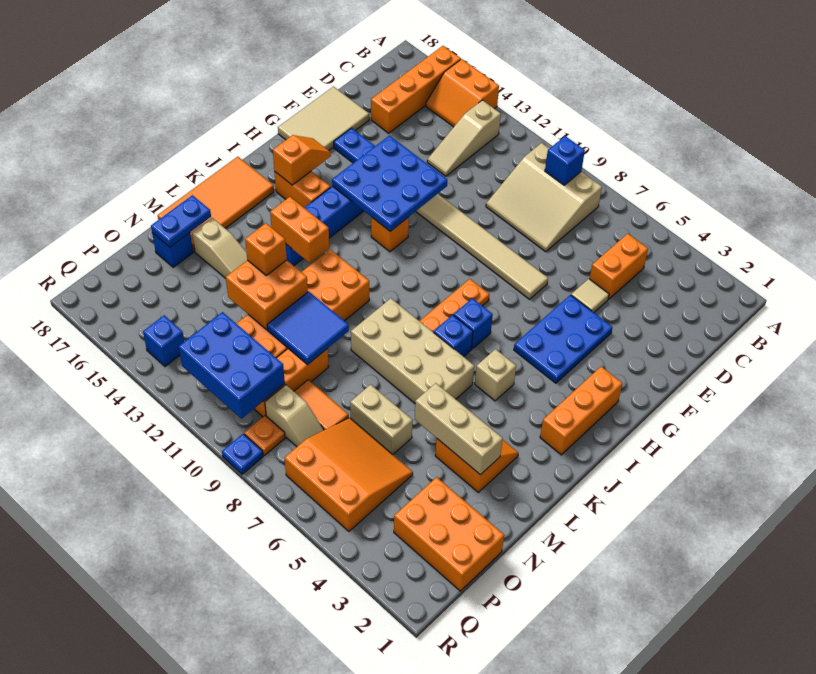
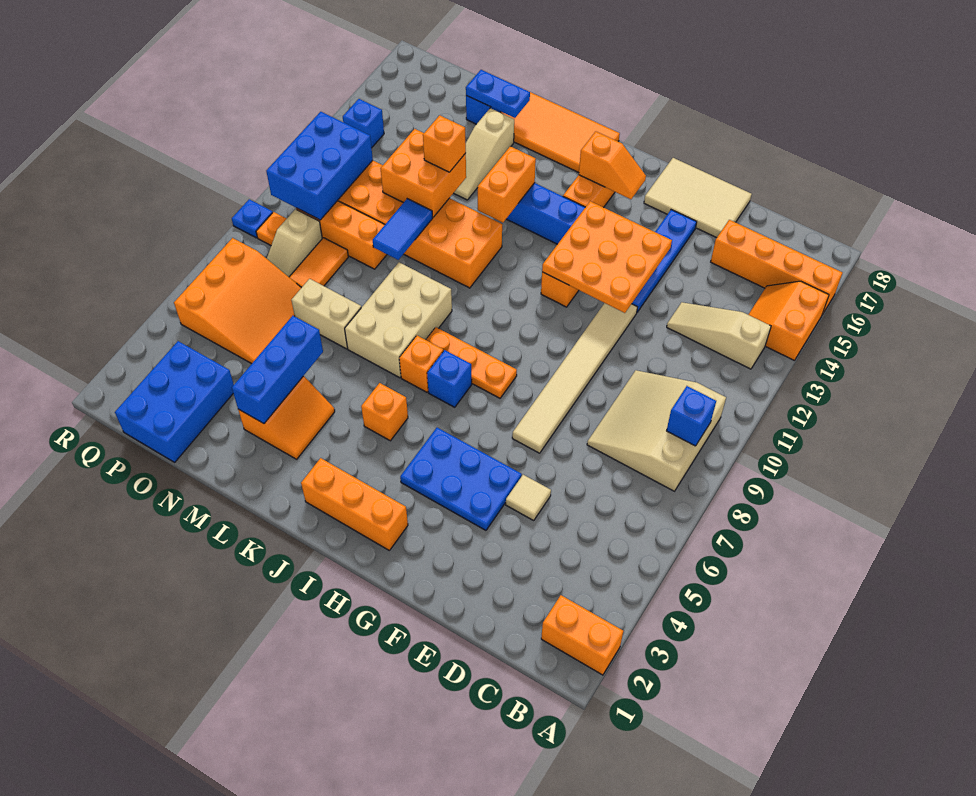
orange 1x2 brick [590,234,648,299] -> orange 1x2 brick moved to [541,595,623,675]
blue 3x3 plate [332,136,447,231] -> orange 3x3 plate [542,201,672,313]
tan 1x1 brick [475,349,516,401] -> orange 1x1 brick [361,383,408,441]
blue 1x1 brick [434,315,473,357] -> orange 1x1 brick [399,336,443,392]
tan 2x4 brick [351,298,474,403] -> tan 2x3 brick [345,262,452,378]
tan 1x3 brick [415,383,503,475] -> blue 1x3 brick [232,316,323,424]
blue 2x2 tile [267,292,349,365] -> blue 1x2 tile [373,199,433,260]
tan 1x2 brick [350,385,413,454] -> tan 1x2 brick turned to [291,279,361,349]
orange 2x3 brick [394,477,504,591] -> blue 2x3 brick [115,341,234,462]

